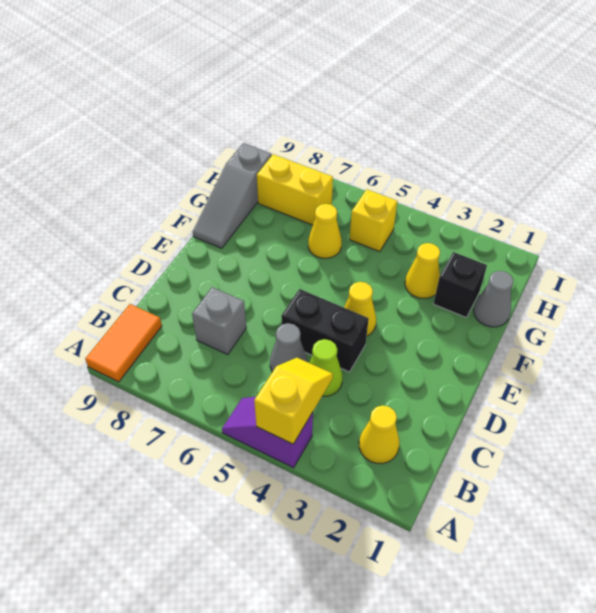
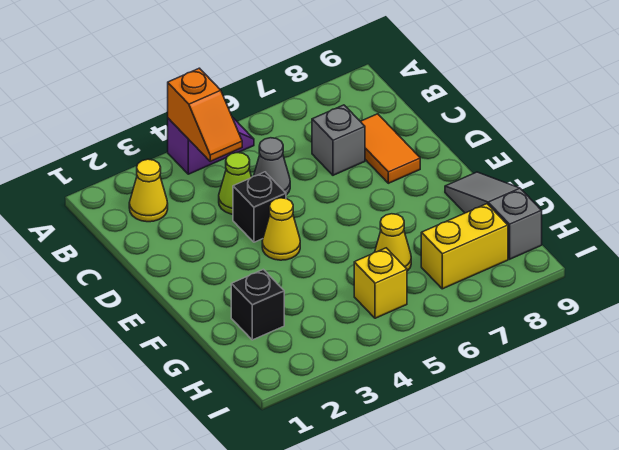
yellow 1x2 slope [254,358,333,444] -> orange 1x2 slope [168,68,242,161]
orange 1x2 tile [85,304,162,382] -> orange 1x2 tile moved to [360,114,420,183]
black 1x2 brick [281,289,369,372] -> black 1x1 brick [233,172,286,242]
grey 1x1 cone [474,271,513,327] -> none
yellow 1x1 cone [405,243,440,298] -> none

